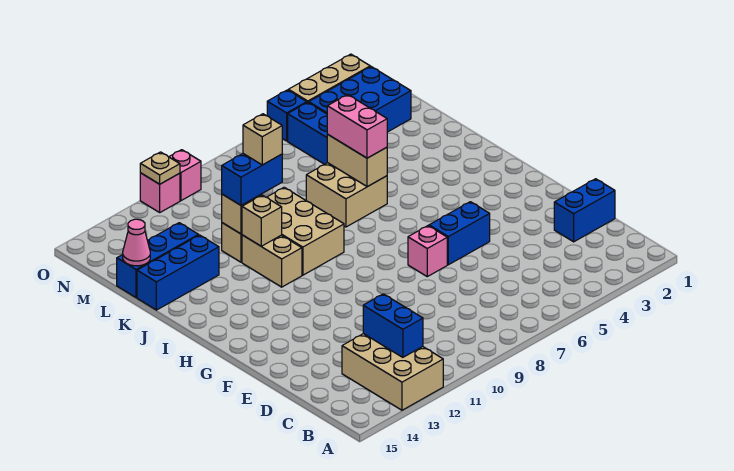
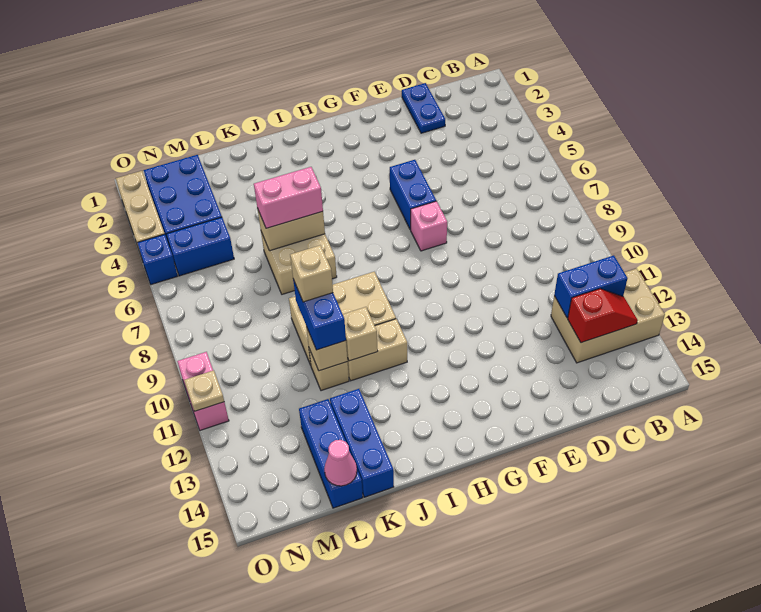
none -> red 1x2 slope [568,289,638,343]
blue 1x2 brick [554,179,615,242] -> blue 1x2 plate [402,83,445,133]

